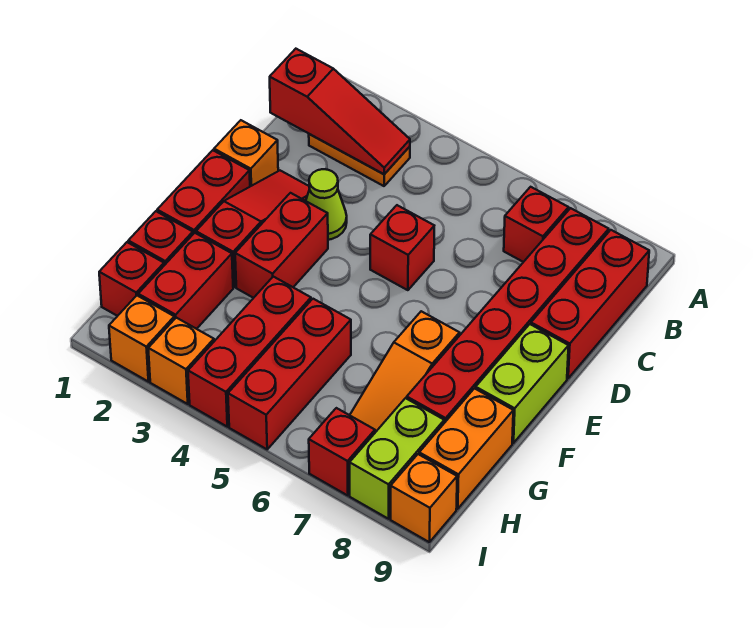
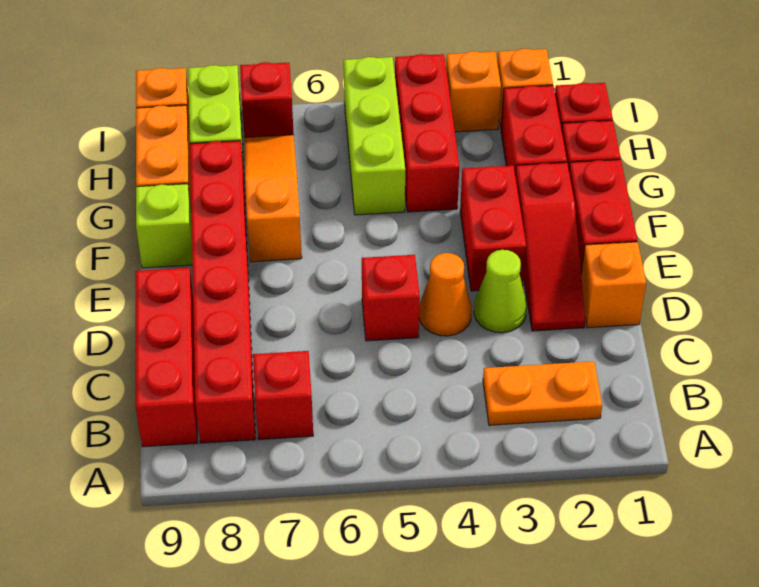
red 1x3 slope [270,49,410,174] -> none
none -> orange 1x1 cone [419,253,472,336]
lime 1x2 brick [476,324,569,443] -> lime 1x1 brick [136,184,192,268]
red 1x3 brick [228,299,351,449] -> lime 1x3 brick [344,57,405,215]

